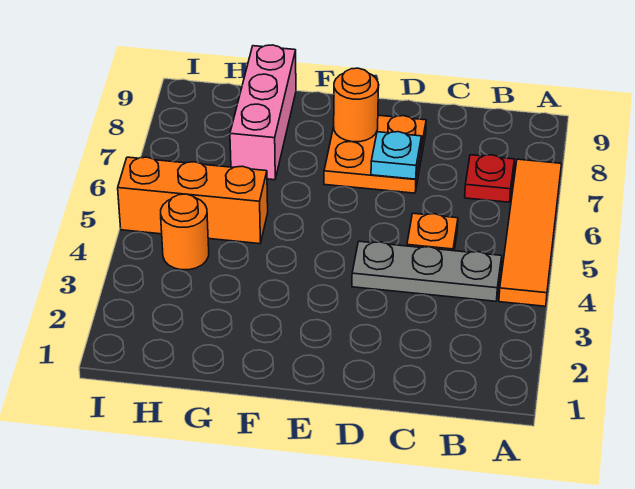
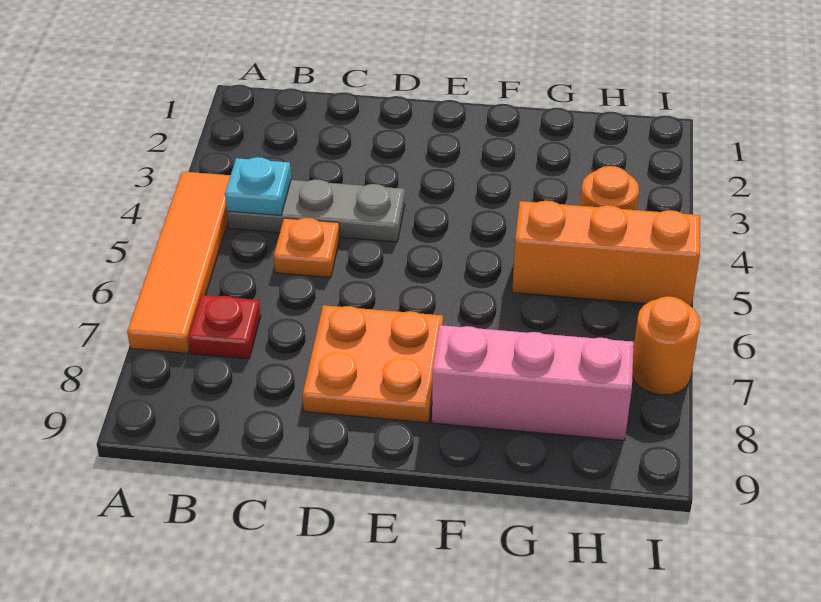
cyan 1x1 plate [371,132,422,179] -> cyan 1x1 plate moved to [225,157,291,215]
orange 1x1 round brick [334,68,378,142] -> orange 1x1 round brick moved to [632,296,700,395]
pink 1x3 brick [230,45,296,180] -> pink 1x3 brick turned to [432,325,634,441]

